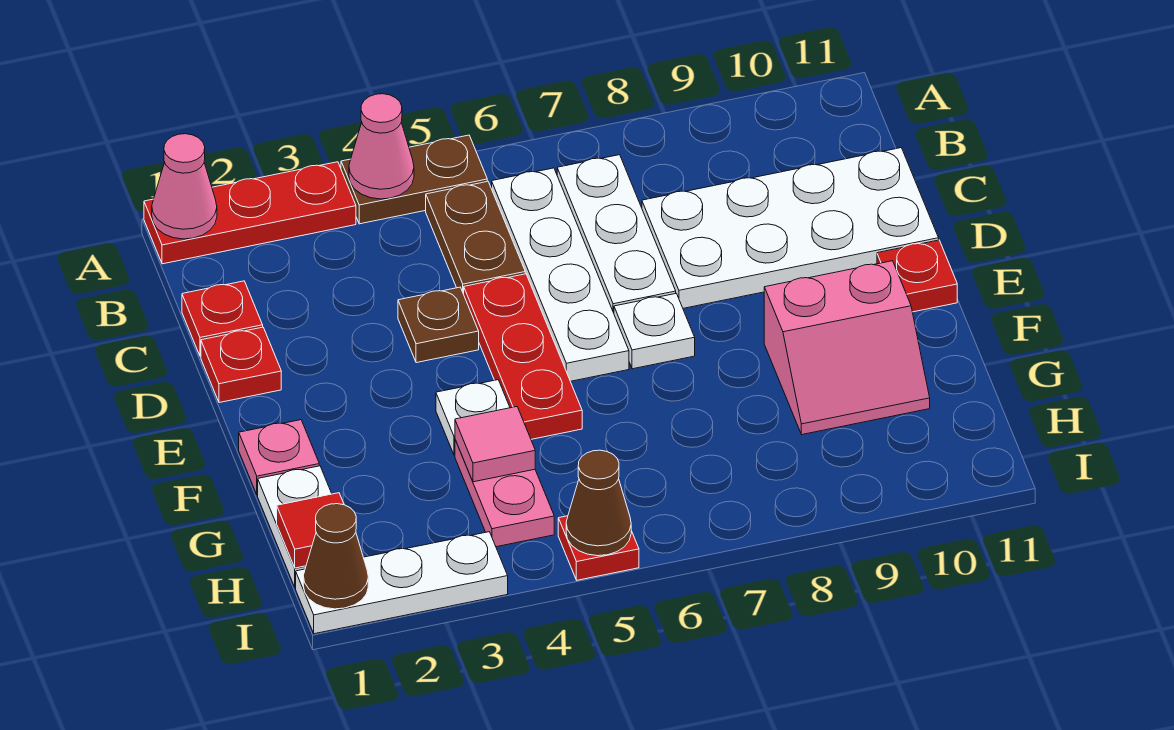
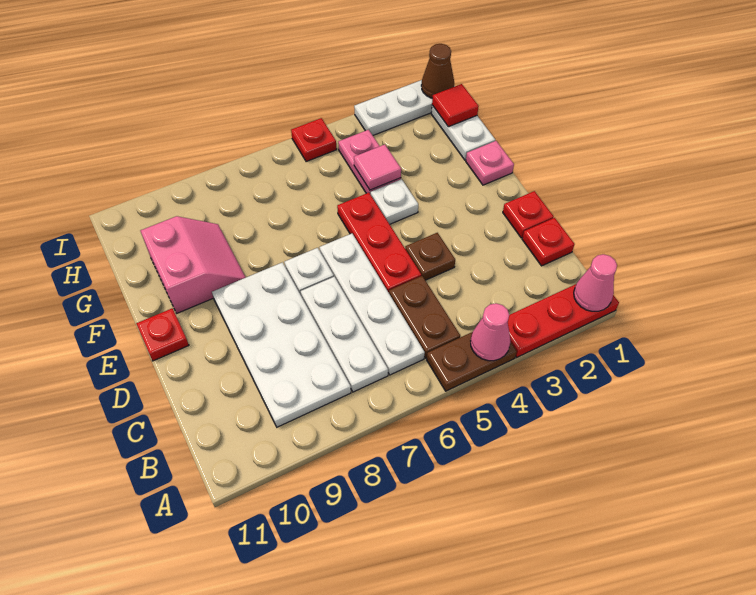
white 2x4 plate [642,148,939,308] -> white 2x4 plate turned to [212,262,351,427]
pink 2x2 slope [764,261,930,435] -> pink 2x2 slope turned to [141,216,246,313]
brown 1x1 cone [566,450,631,556] -> none

